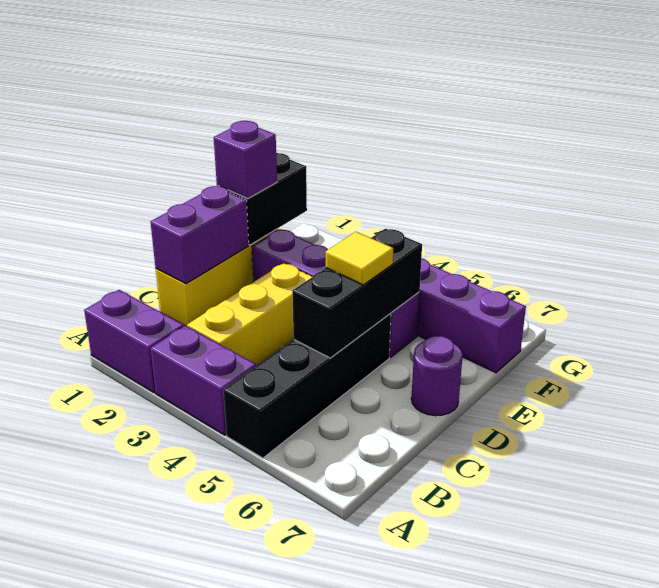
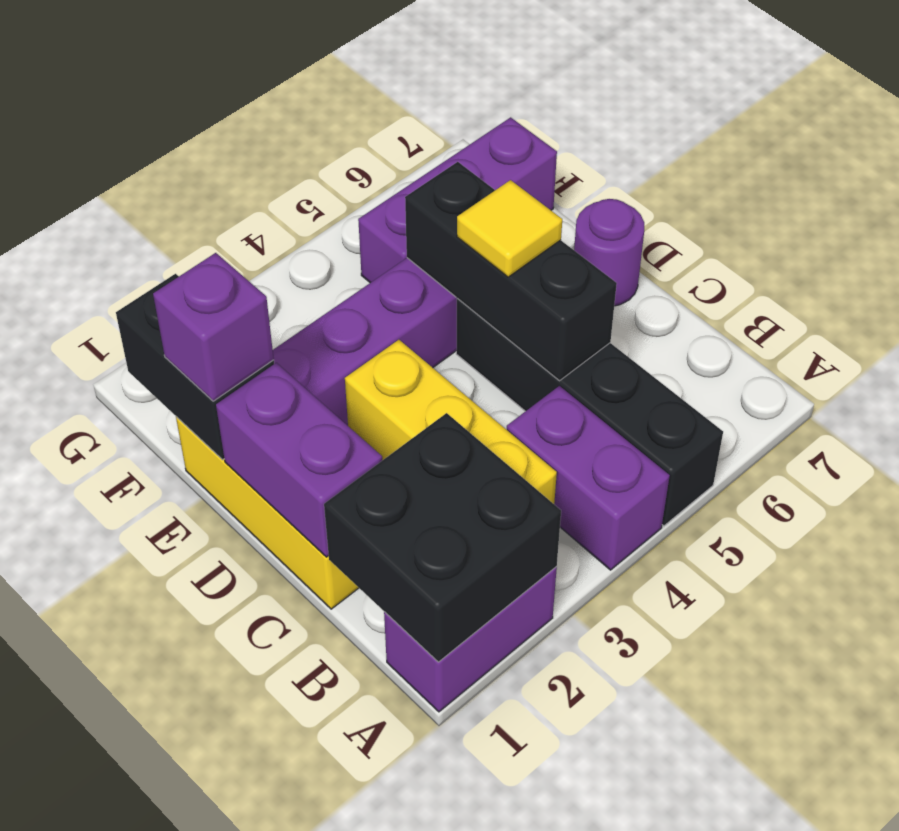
none -> black 2x2 brick [324,413,561,662]
purple 1x2 brick [151,326,256,435] -> purple 1x2 brick turned to [507,386,670,570]

